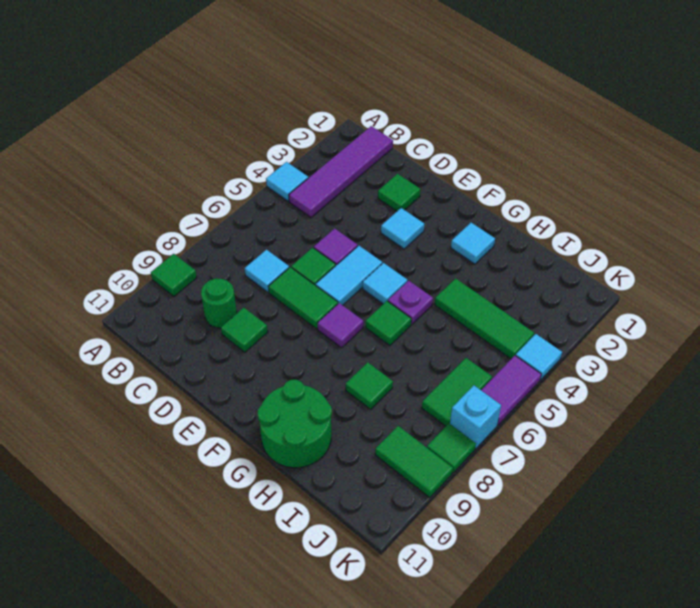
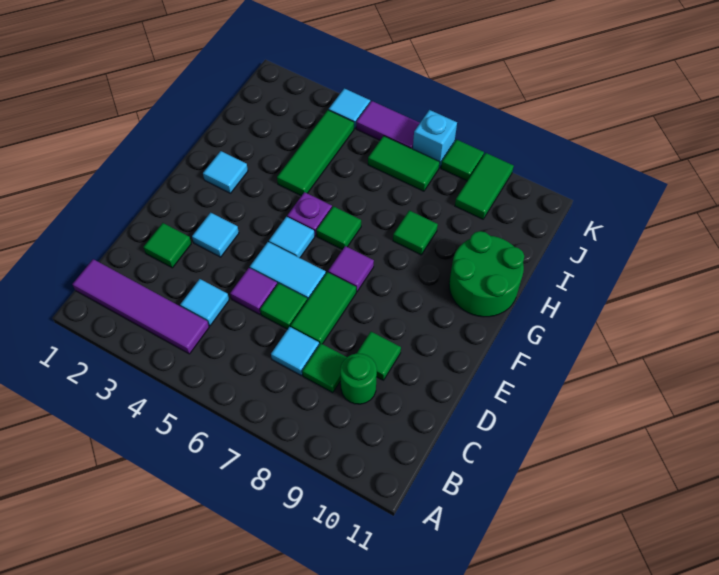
cyan 1x1 tile [266,162,308,201] -> cyan 1x1 tile moved to [180,279,229,326]
green 1x1 tile [151,254,197,296] -> green 1x1 tile moved to [302,343,347,393]

